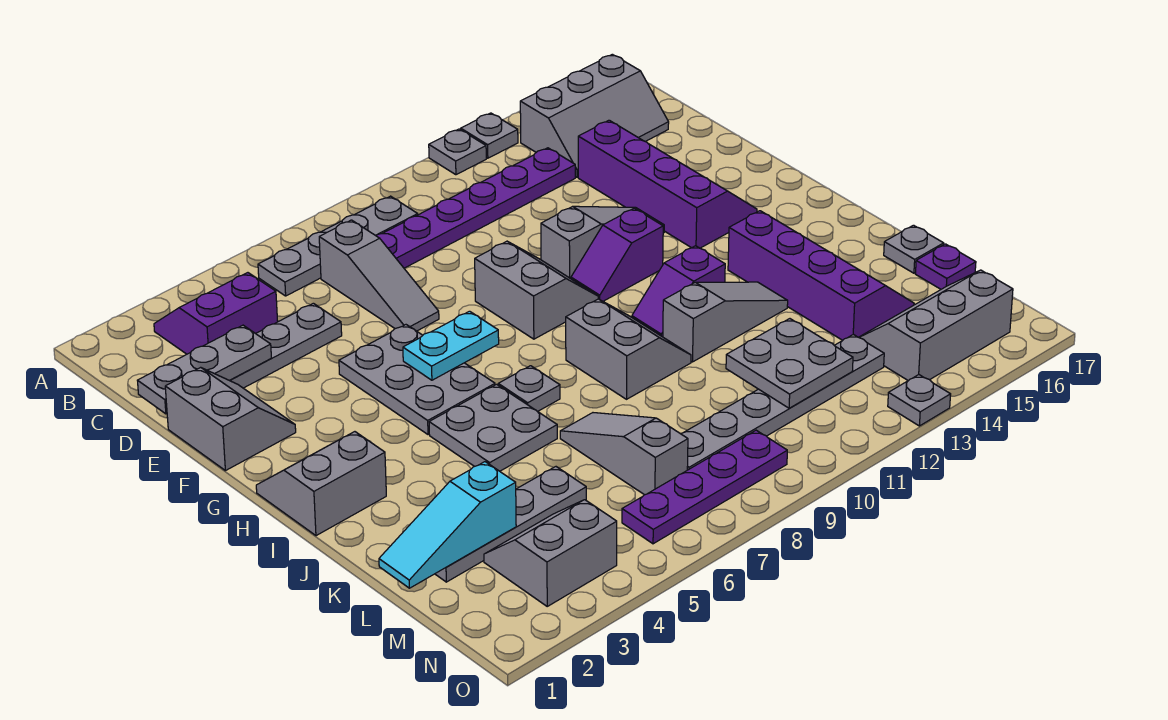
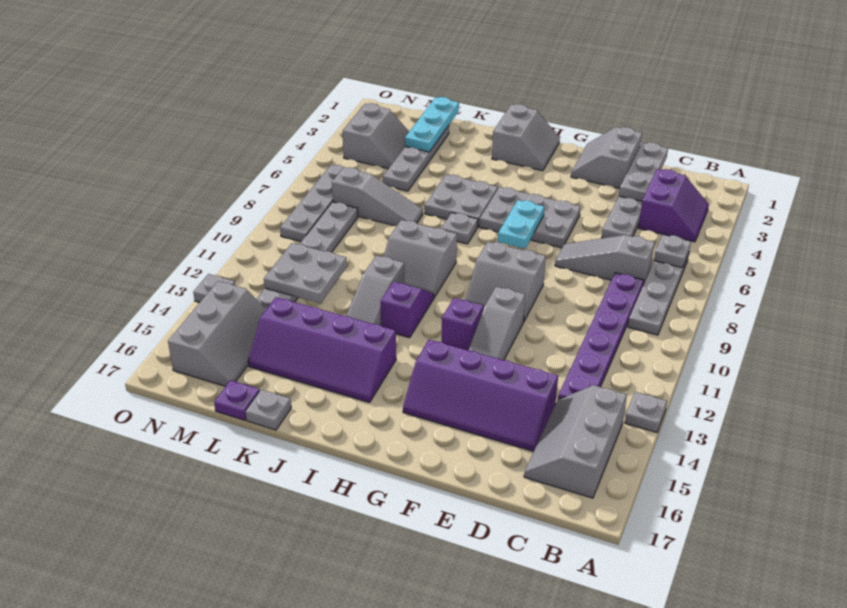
grey 1x1 plate [429,129,486,175] -> grey 1x1 plate moved to [654,235,691,268]
grey 2x2 slope [165,367,296,471] -> grey 2x2 slope turned to [571,127,642,188]
cyan 1x3 slope [379,462,516,588] -> cyan 1x3 plate [405,97,459,152]
purple 1x4 plate [622,430,787,544] -> grey 1x4 plate [280,165,343,242]

